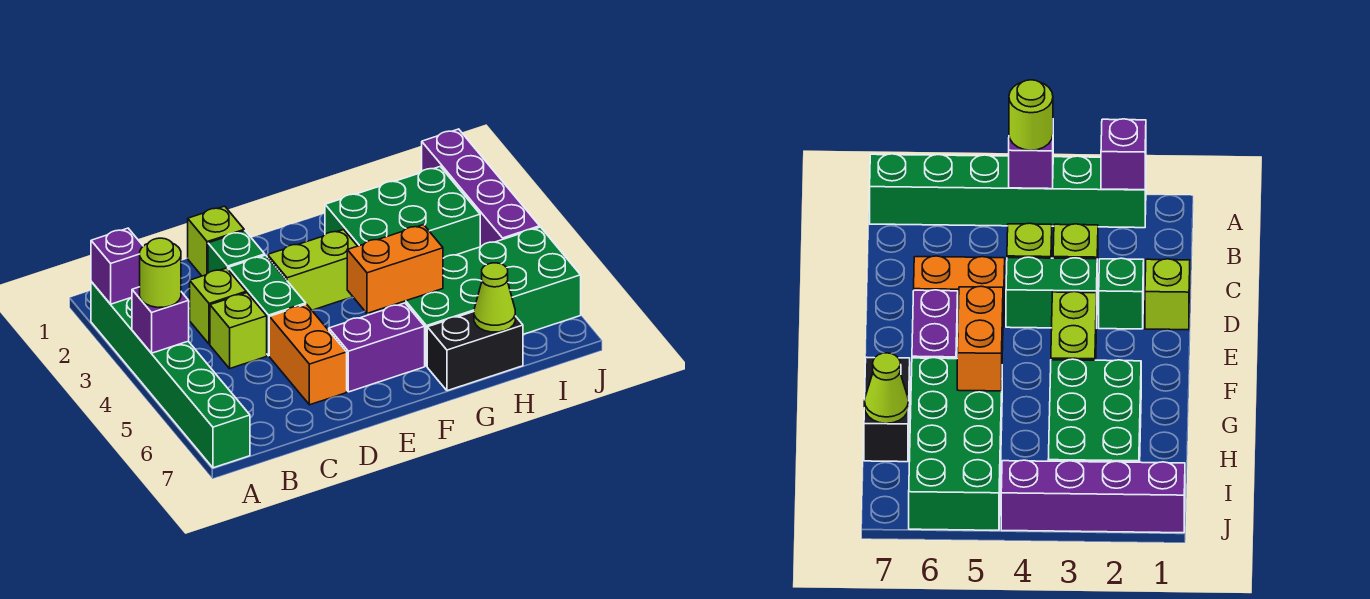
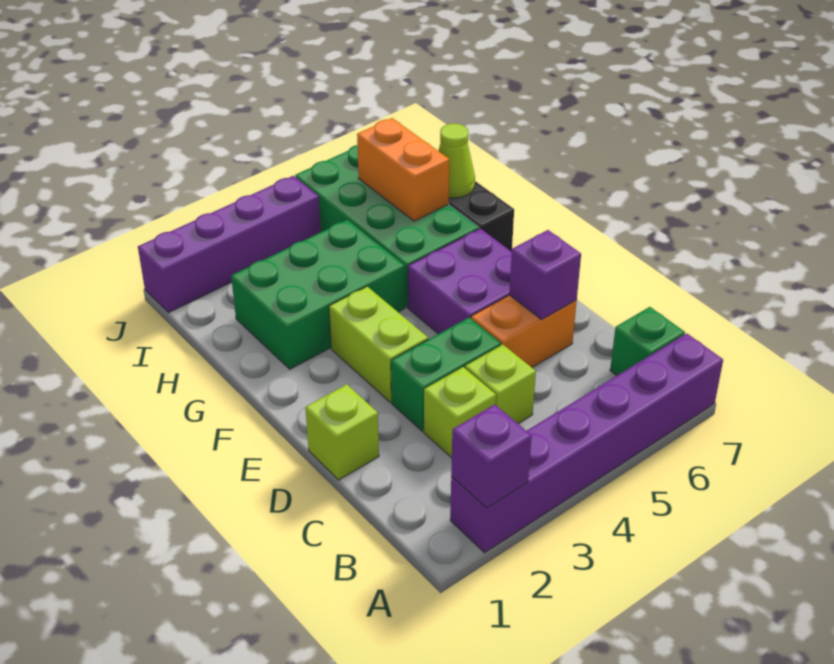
green 1x6 brick [91,282,250,468] -> purple 1x6 brick [450,333,723,553]
purple 1x1 brick [132,287,189,353] -> purple 1x1 brick moved to [509,230,581,320]
lime 1x1 round brick [140,238,181,308] -> none
green 1x1 brick [208,231,265,273] -> green 1x1 brick moved to [610,307,685,376]
purple 1x2 brick [329,303,425,392] -> purple 2x2 brick [408,228,512,334]
orange 1x2 brick [347,225,443,313] -> orange 1x2 brick moved to [357,118,449,221]
green 2x3 brick [325,167,480,258] -> green 2x3 brick turned to [231,219,405,369]

